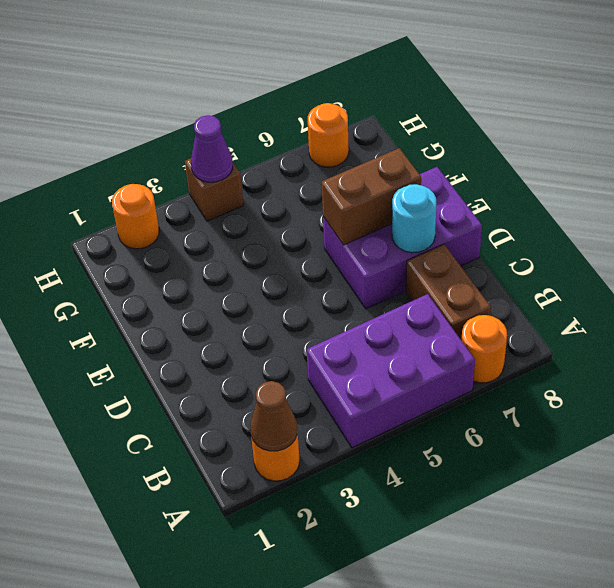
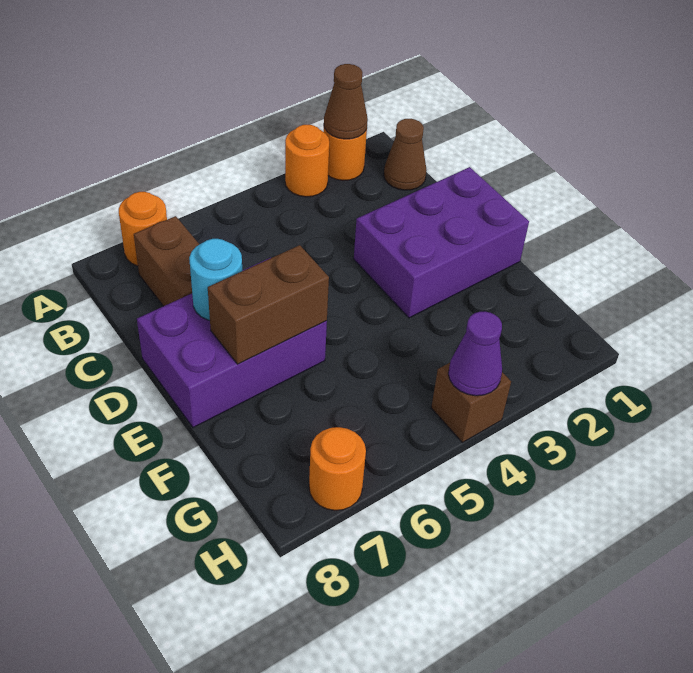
purple 2x3 brick [307,294,475,448] -> purple 2x3 brick moved to [354,167,529,318]
none -> brown 1x1 cone [384,119,427,190]
orange 1x1 round brick [112,184,159,249] -> orange 1x1 round brick moved to [285,125,329,197]

